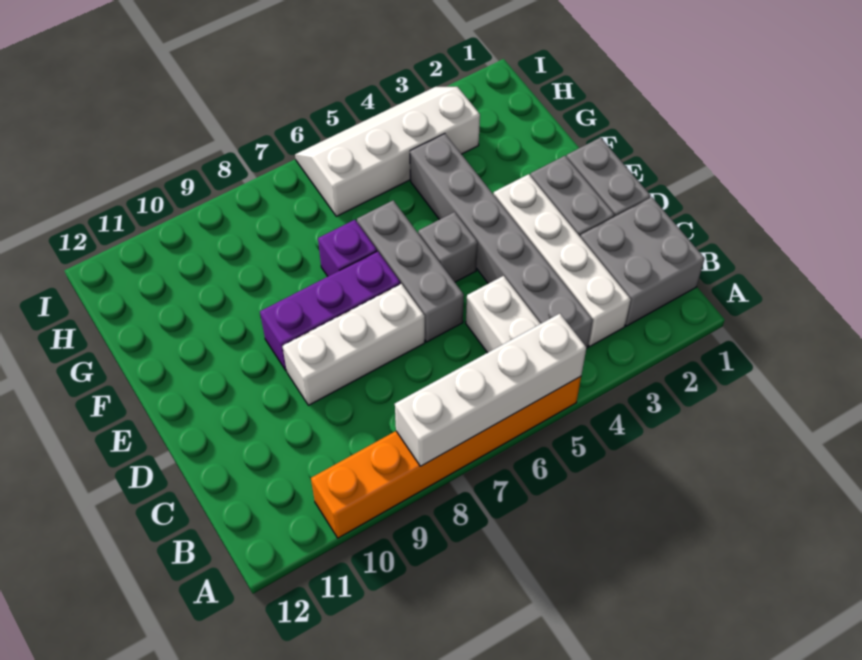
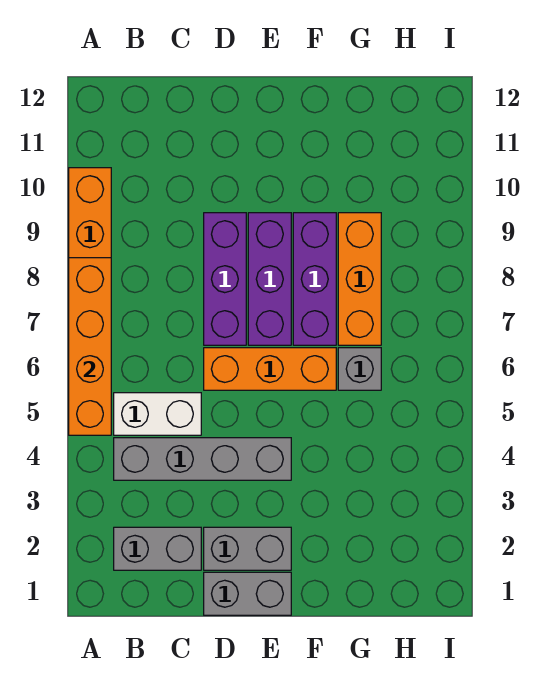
white 1x4 brick [395,314,586,466] -> orange 1x4 brick [69,258,111,435]
grey 2x2 brick [581,197,705,326] -> grey 1x2 brick [114,527,201,570]
white 1x4 brick [494,174,631,346] -> none
grey 1x6 brick [410,134,593,348] -> grey 1x4 brick [114,438,291,480]
grey 1x3 brick [357,201,464,342] -> orange 1x3 brick [204,348,336,390]
white 1x3 brick [282,284,425,405] -> purple 1x3 brick [204,213,246,345]
grey 1x1 brick [418,212,478,282] -> grey 1x1 brick moved to [338,348,381,390]
purple 1x1 brick [318,220,377,276] -> purple 1x3 brick [293,213,336,345]
none -> orange 1x3 brick [338,213,381,345]
white 2x4 slope [295,87,480,216] -> none

